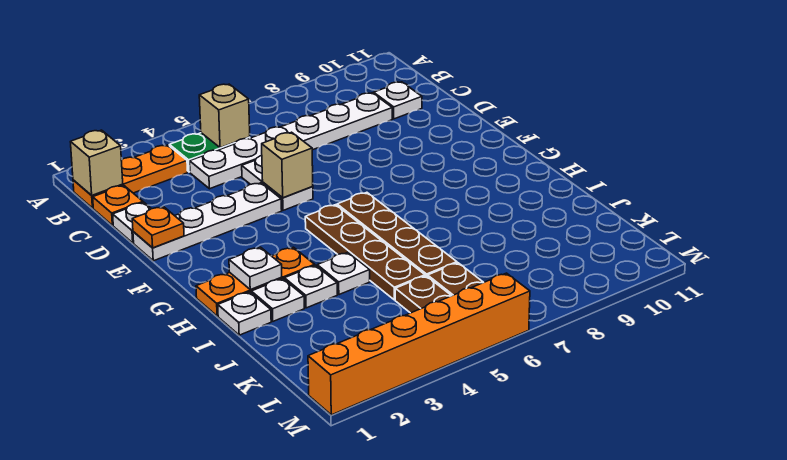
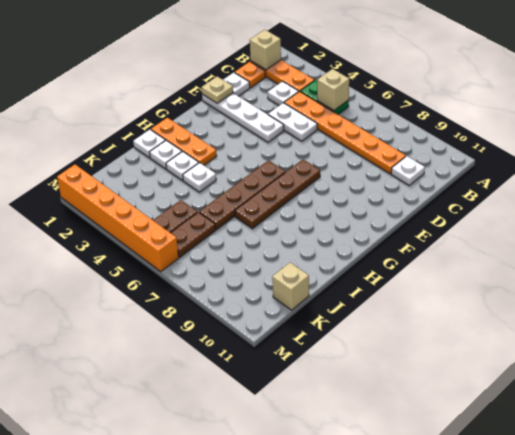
white 1x6 plate [190,93,392,189] -> orange 1x6 plate [284,91,406,174]
white 1x2 plate [242,156,313,210] -> white 1x2 plate turned to [268,103,317,141]
orange 1x1 plate [132,207,184,248] -> tan 1x1 plate [201,76,233,103]
tan 1x1 brick [262,132,313,198] -> tan 1x1 brick moved to [272,262,309,310]
brown 1x4 plate [305,205,425,300] -> brown 1x4 plate moved to [235,160,320,229]
white 1x1 plate [229,247,282,290] -> white 1x1 plate moved to [267,81,299,106]

